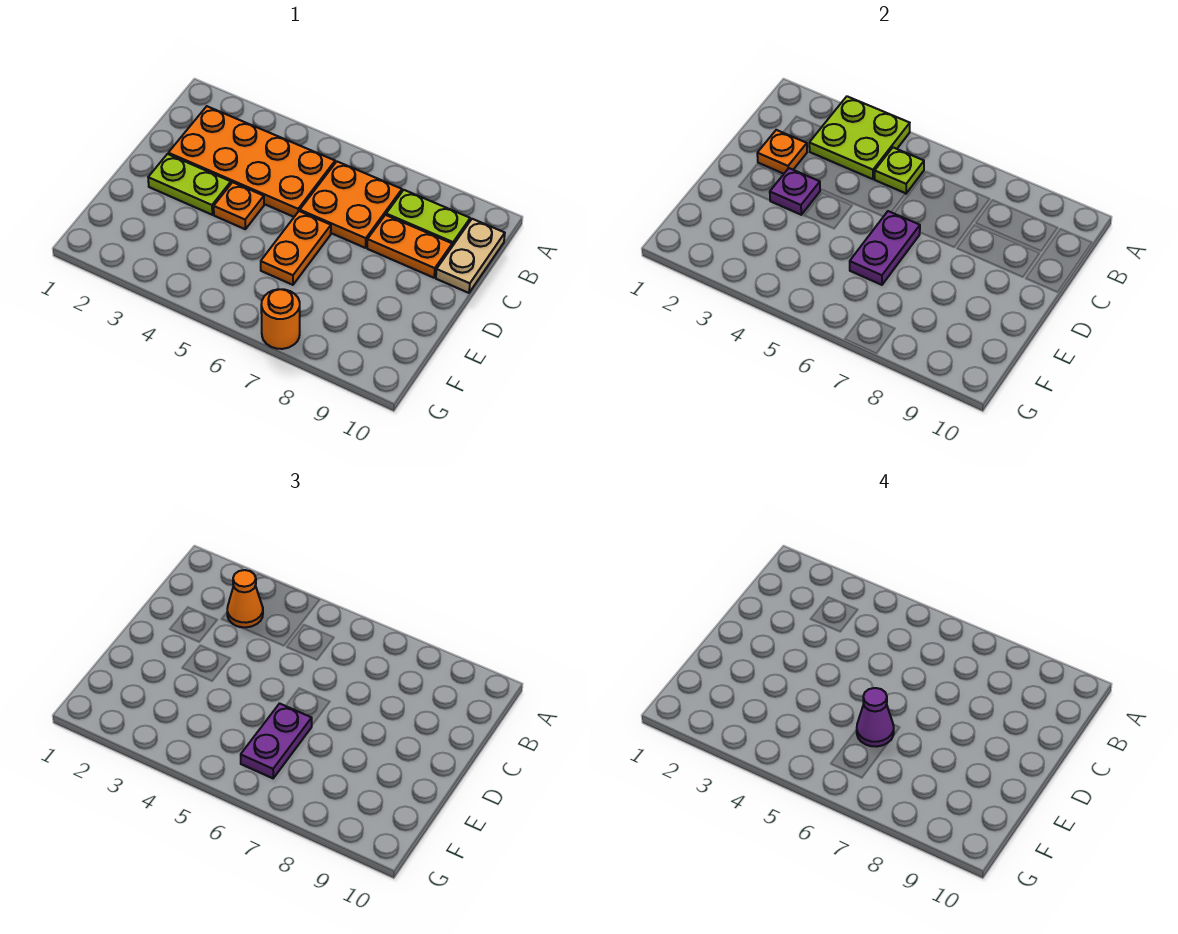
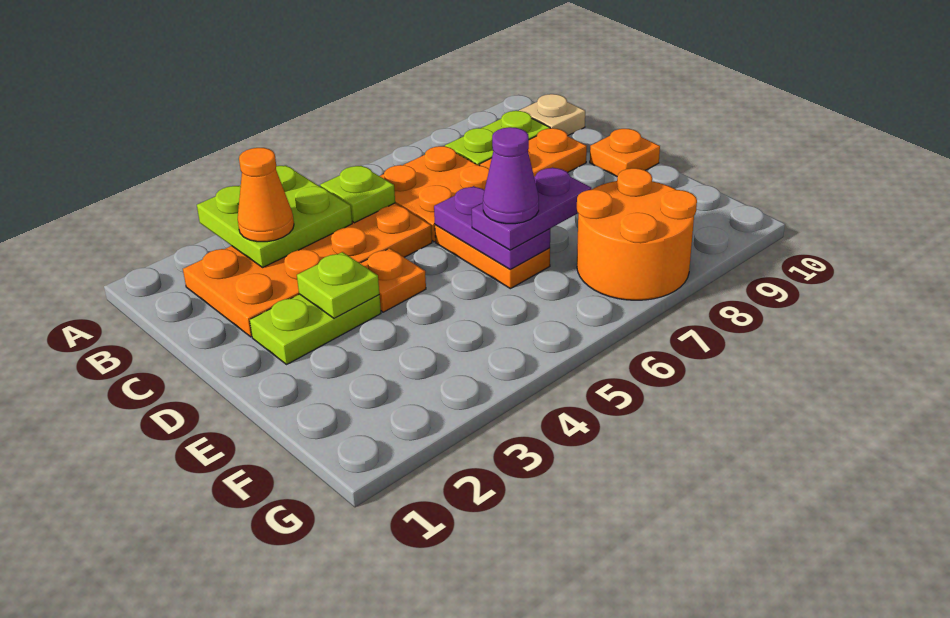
tan 1x2 plate [436,219,505,293] -> tan 1x1 plate [519,94,585,136]
orange 1x1 plate [757,130,807,174] -> orange 1x1 plate moved to [590,129,660,176]
purple 1x1 plate [770,168,820,215] -> lime 1x1 plate [297,252,379,318]
purple 1x2 plate [241,704,312,778] -> purple 1x2 plate turned to [472,167,591,250]
orange 1x1 round brick [261,289,300,349] -> orange 2x2 round brick [577,168,697,300]

